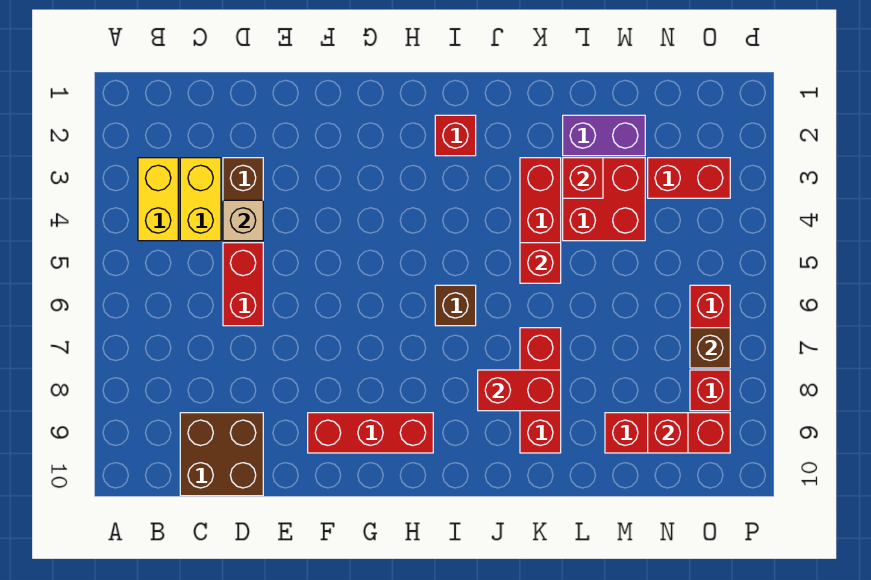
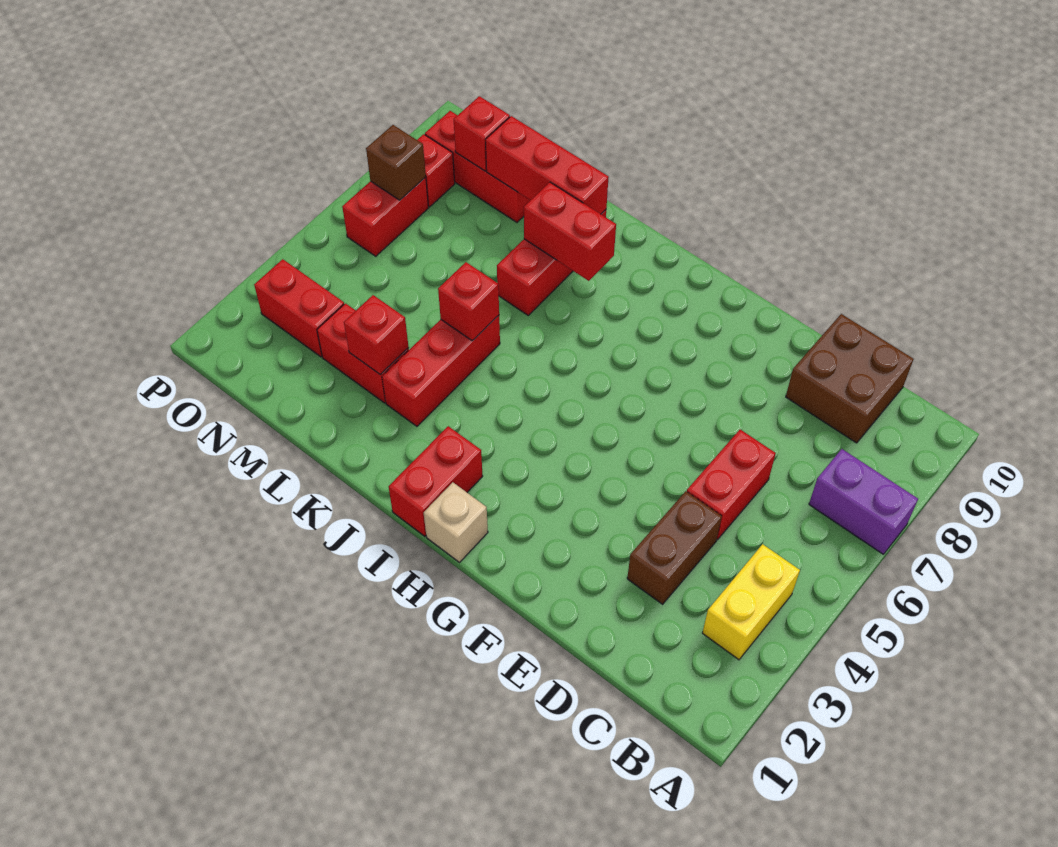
yellow 1x2 brick [180,158,221,241] -> none
tan 1x1 brick [223,200,263,241] -> tan 1x1 brick moved to [424,482,488,562]
red 1x3 brick [308,413,433,453] -> red 1x3 brick moved to [486,116,609,214]
red 1x1 brick [435,115,476,156] -> red 1x2 brick [389,426,483,536]
brown 1x1 brick [435,285,476,326] -> none
purple 1x2 brick [563,115,645,156] -> purple 1x2 brick moved to [809,449,918,554]
red 2x2 brick [563,158,645,241] -> red 1x2 brick [317,303,409,403]

